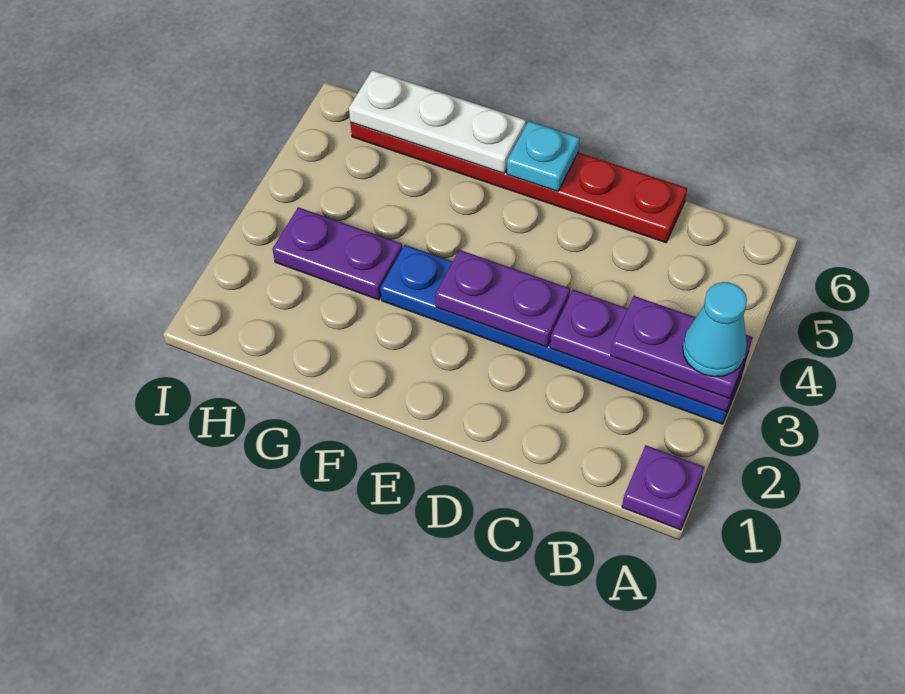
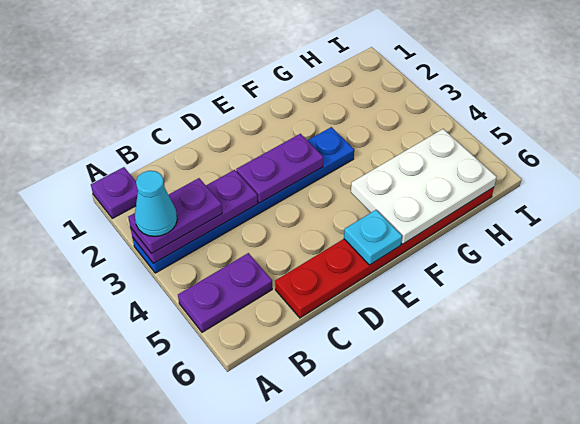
white 1x3 plate [349,70,526,173] -> white 2x3 plate [351,129,497,244]
purple 1x2 plate [273,207,402,300] -> purple 1x2 plate moved to [178,253,272,332]

